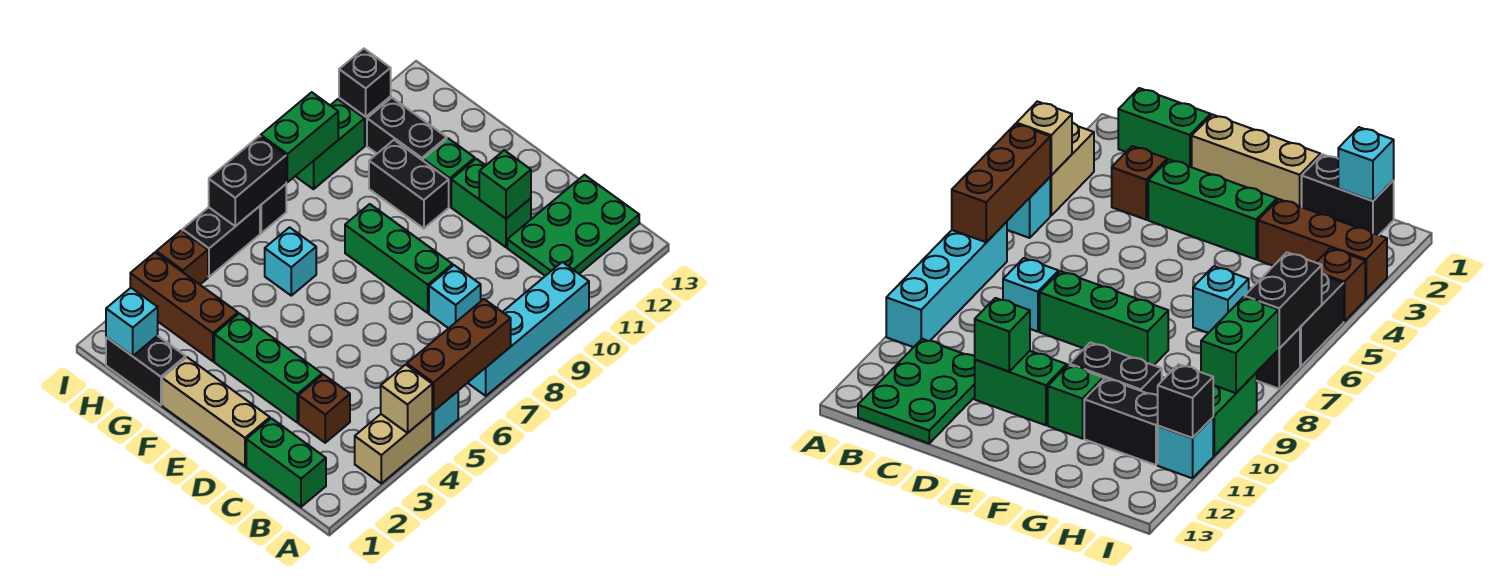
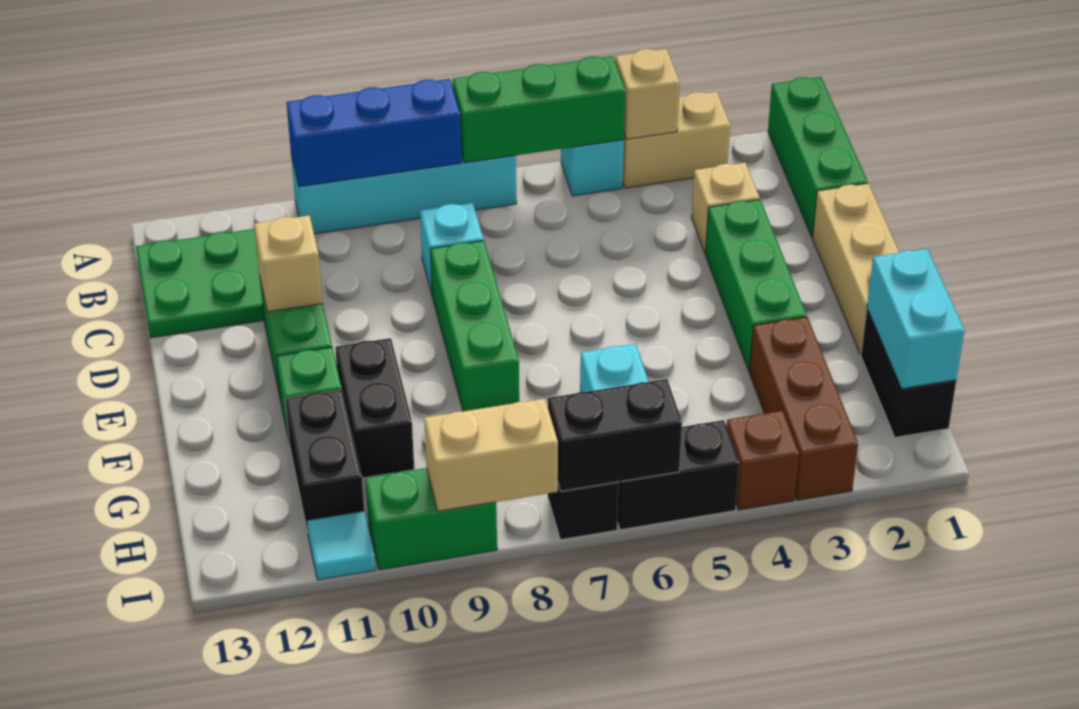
brown 1x3 brick [407,299,511,411] -> green 1x3 brick [453,56,625,163]
none -> blue 1x3 brick [287,79,461,187]
green 1x2 brick [246,418,326,507] -> green 1x3 brick [768,77,868,237]
brown 1x1 brick [299,375,350,443] -> tan 1x1 brick [692,163,760,254]
green 1x1 brick [479,150,531,219] -> tan 1x1 brick [254,215,323,312]
cyan 1x1 brick [106,288,158,356] -> cyan 1x2 brick [867,249,964,389]
green 1x2 brick [261,92,338,182] -> tan 1x2 brick [424,399,558,511]
cyan 1x1 brick [1158,418,1213,478] -> cyan 1x1 tile [307,511,376,580]
black 1x1 brick [339,49,391,117] -> none

